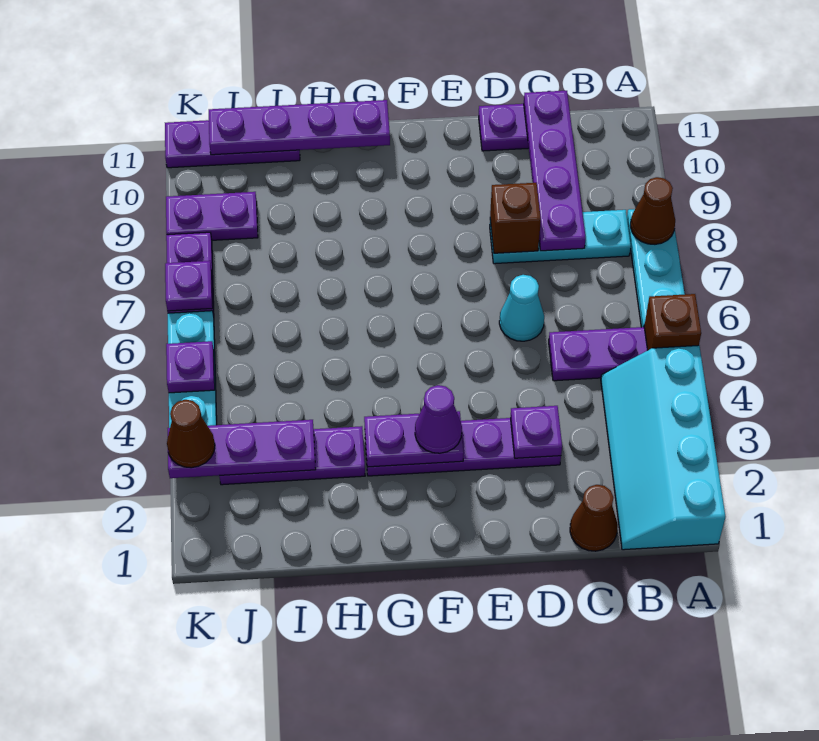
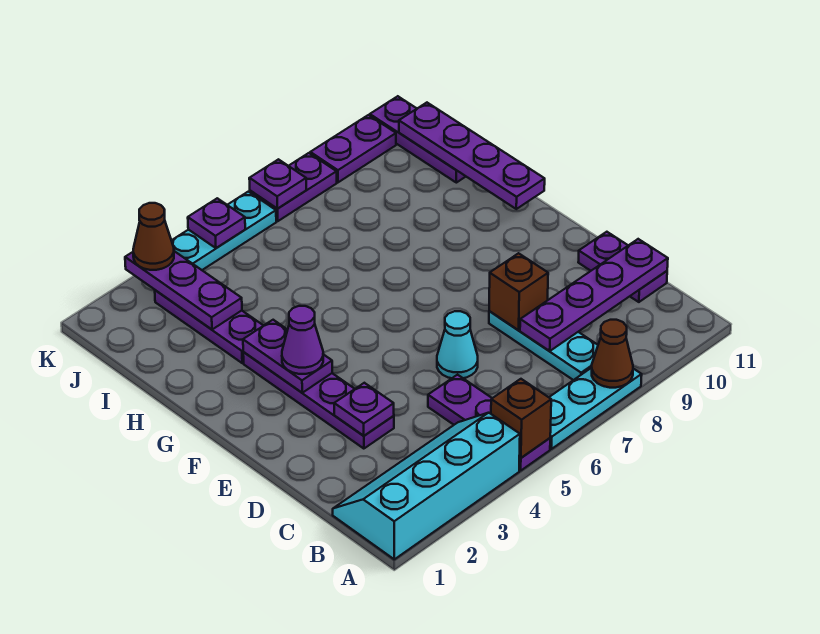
brown 1x1 cone [570,485,618,551] -> none
purple 1x2 plate [166,192,258,240] -> purple 1x2 plate turned to [310,115,396,182]

